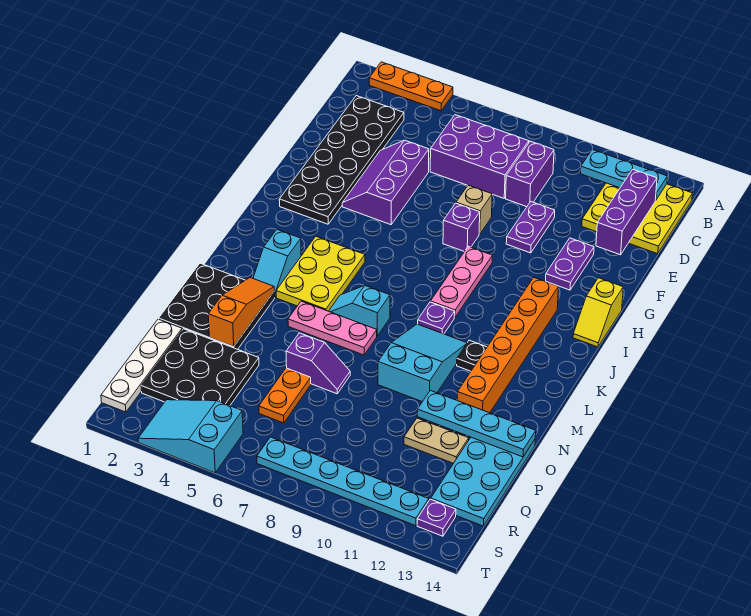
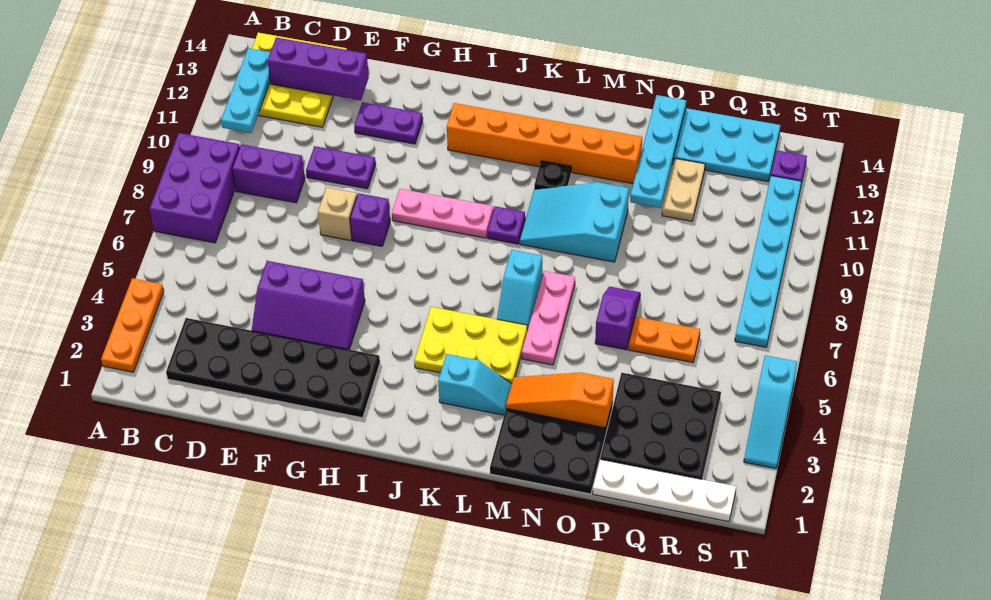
purple 2x3 brick [430,115,529,198] -> purple 2x3 brick moved to [150,133,240,243]
yellow 1x2 slope [573,278,623,347] -> none
cyan 2x3 slope [138,400,243,473] -> cyan 1x3 slope [744,355,797,468]

